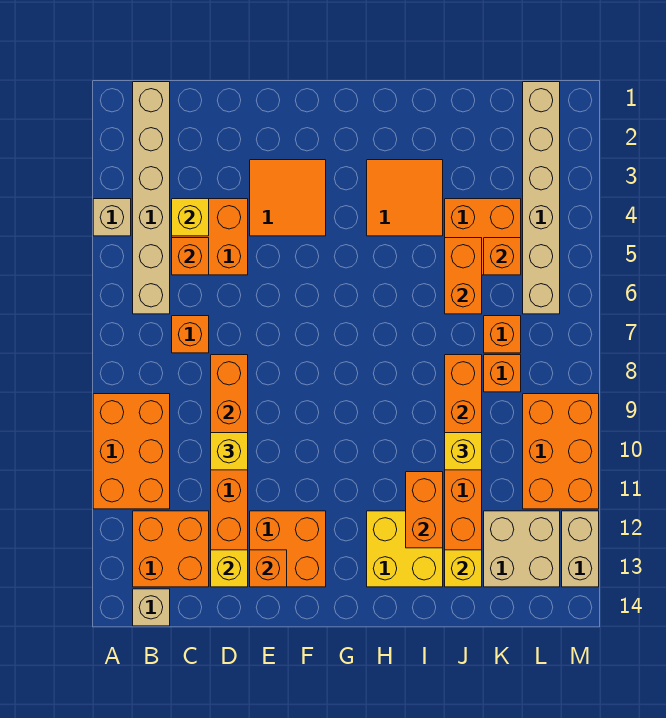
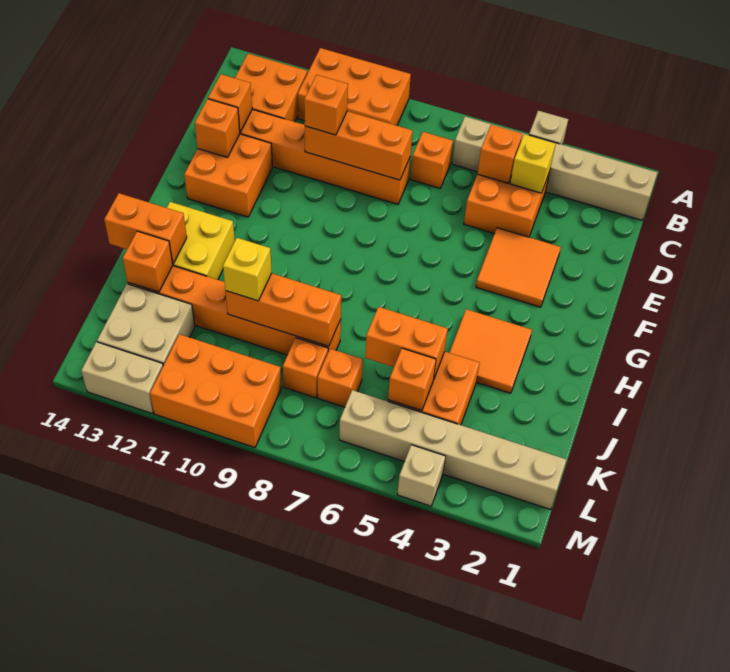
tan 1x1 brick [133,589,170,626] -> tan 1x1 brick moved to [397,445,446,506]
yellow 1x1 brick [211,433,248,470] -> orange 1x1 brick [304,75,348,135]
yellow 1x1 brick [211,550,248,587] -> orange 1x1 brick [208,74,252,132]
orange 1x2 brick [406,472,443,548] -> orange 1x2 brick moved to [104,193,187,264]
yellow 1x1 brick [445,550,482,587] -> orange 1x1 brick [123,231,173,292]

